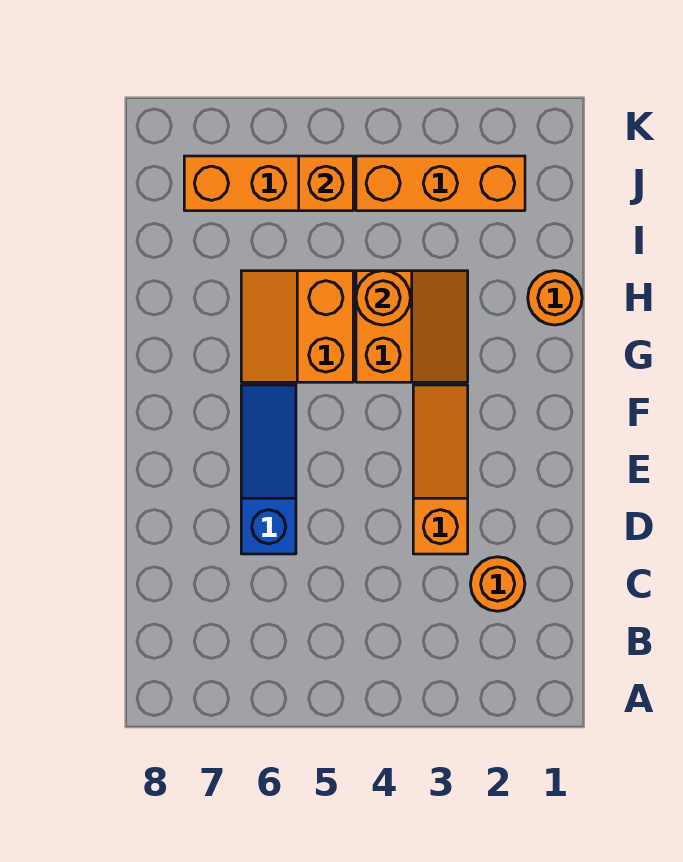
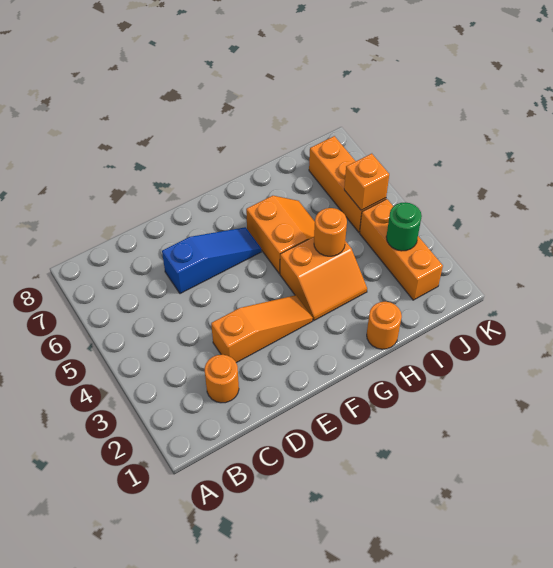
orange 2x2 slope [241,271,353,382] -> orange 2x2 slope turned to [246,196,315,274]
none -> green 1x1 round brick [386,202,422,251]

